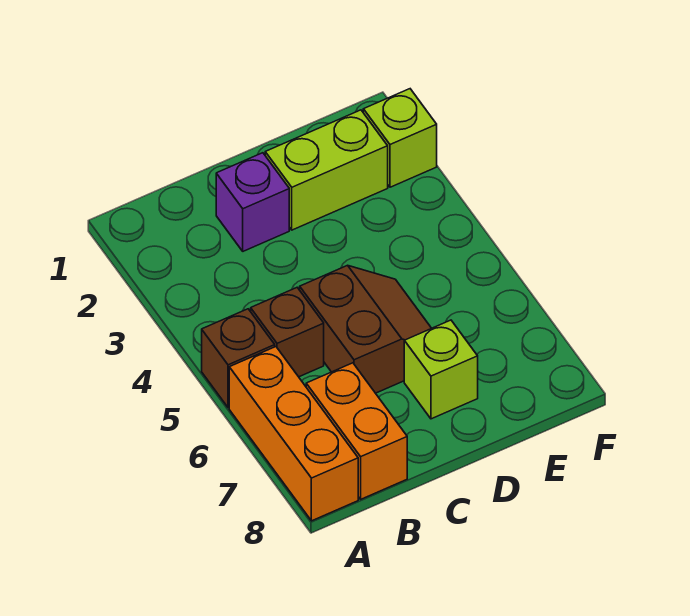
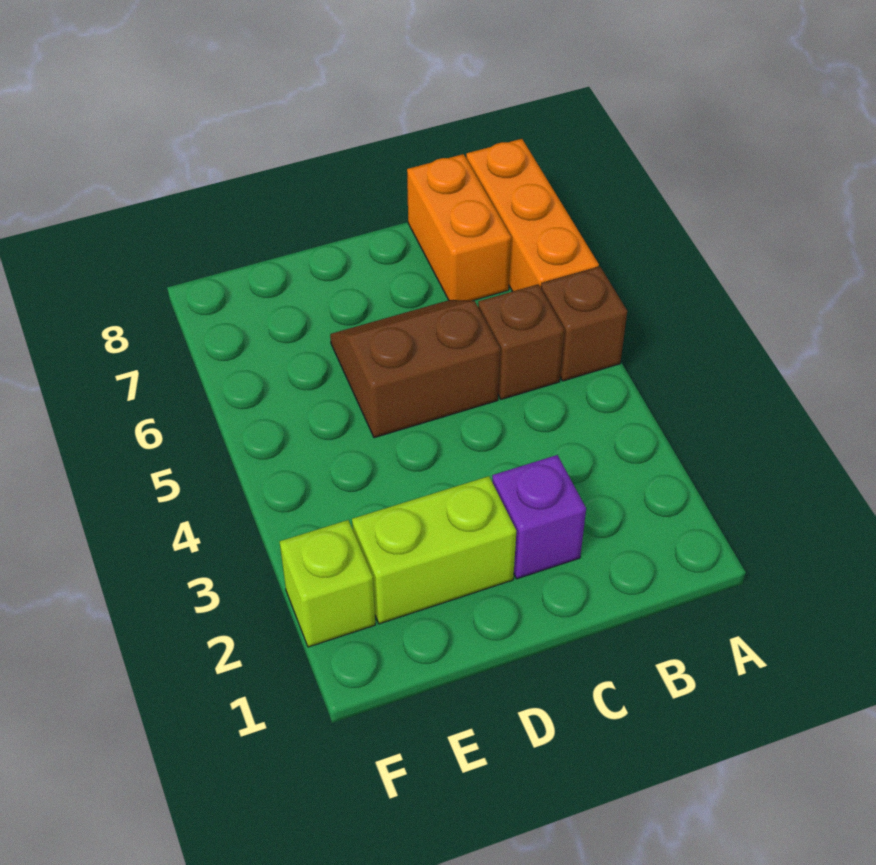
brown 2x2 slope [300,265,431,393] -> brown 2x2 slope turned to [330,300,500,438]
lime 1x1 brick [404,320,478,419] -> none

